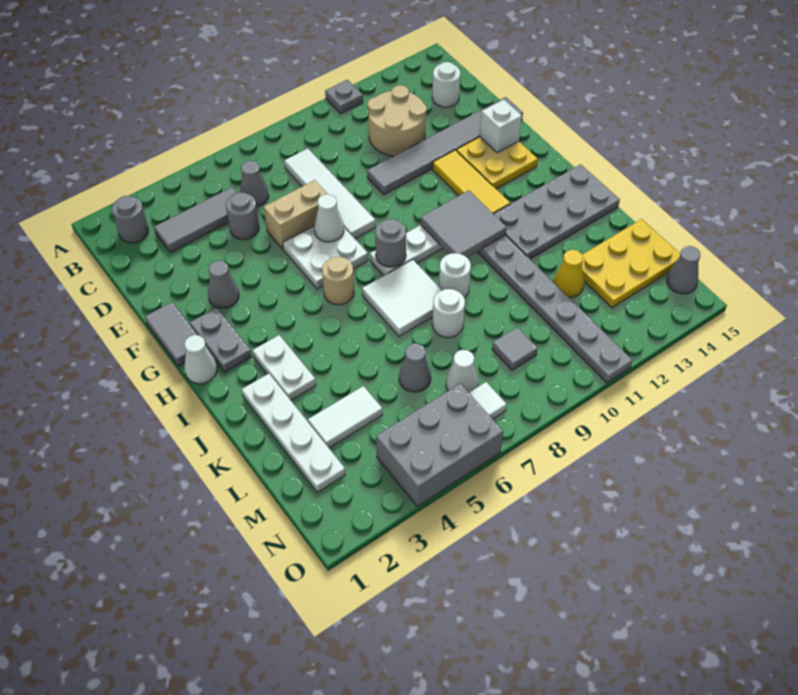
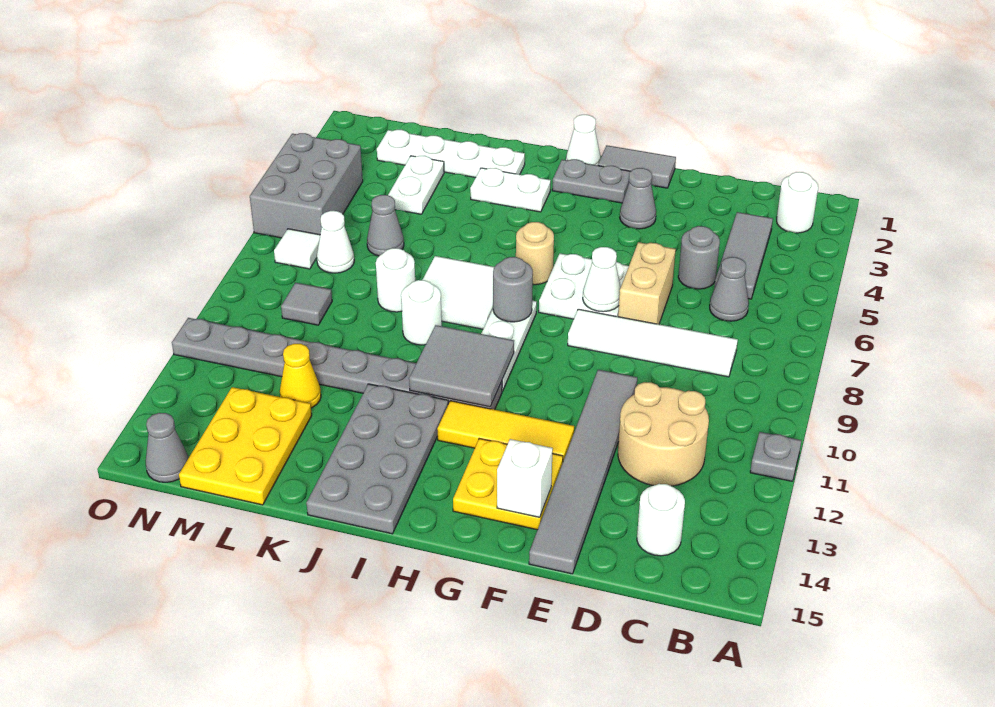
grey 1x1 round brick [112,196,148,243] -> white 1x1 round brick [777,172,818,233]
white 1x2 tile [308,386,382,448] -> white 1x2 plate [388,156,444,214]

